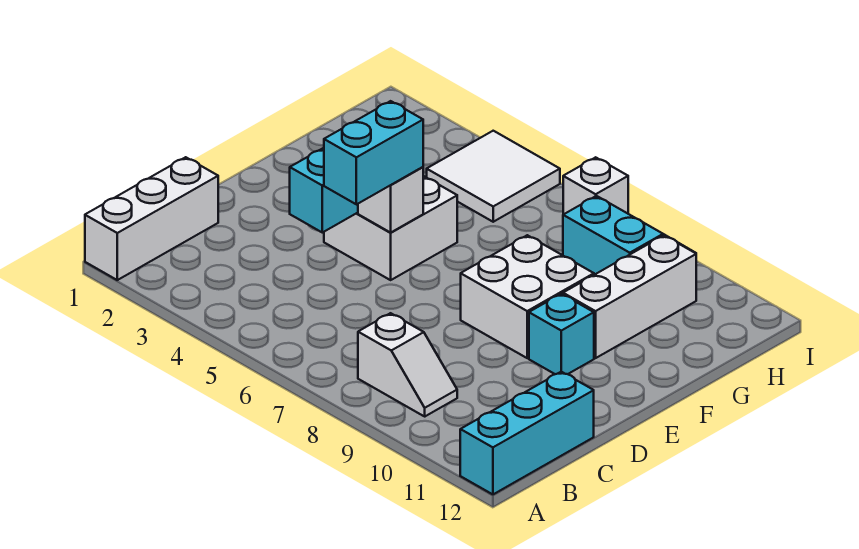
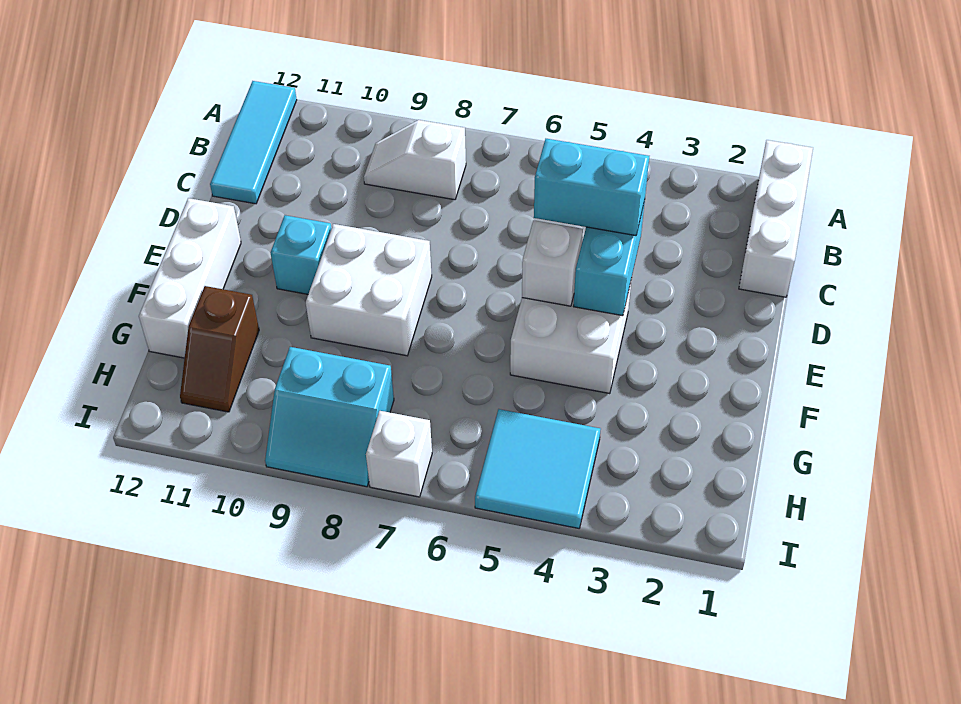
cyan 1x3 brick [460,372,594,494] -> cyan 1x3 tile [210,81,297,204]
cyan 1x2 brick [324,101,423,204] -> cyan 1x2 brick turned to [534,139,649,236]
white 1x3 brick [563,235,696,358] -> white 1x3 brick moved to [139,198,241,358]
none -> brown 1x2 slope [180,286,259,412]
white 2x2 tile [427,131,560,222] -> cyan 2x2 tile [475,409,600,528]

